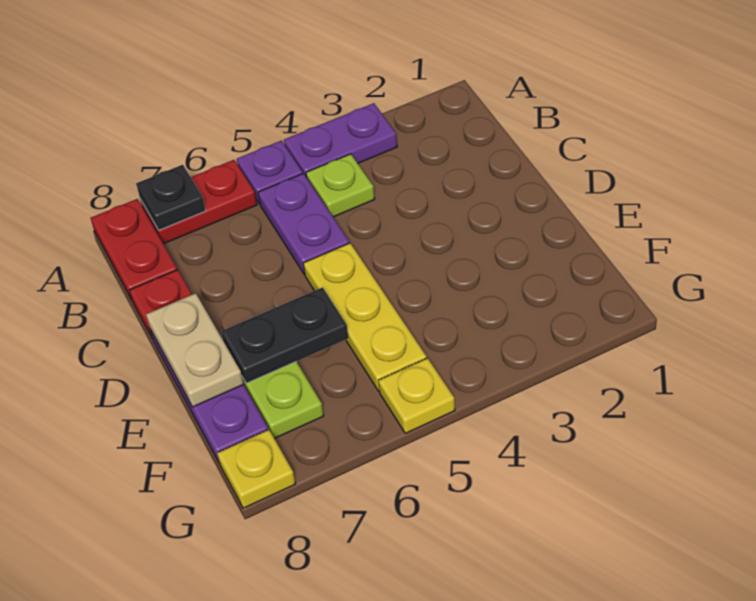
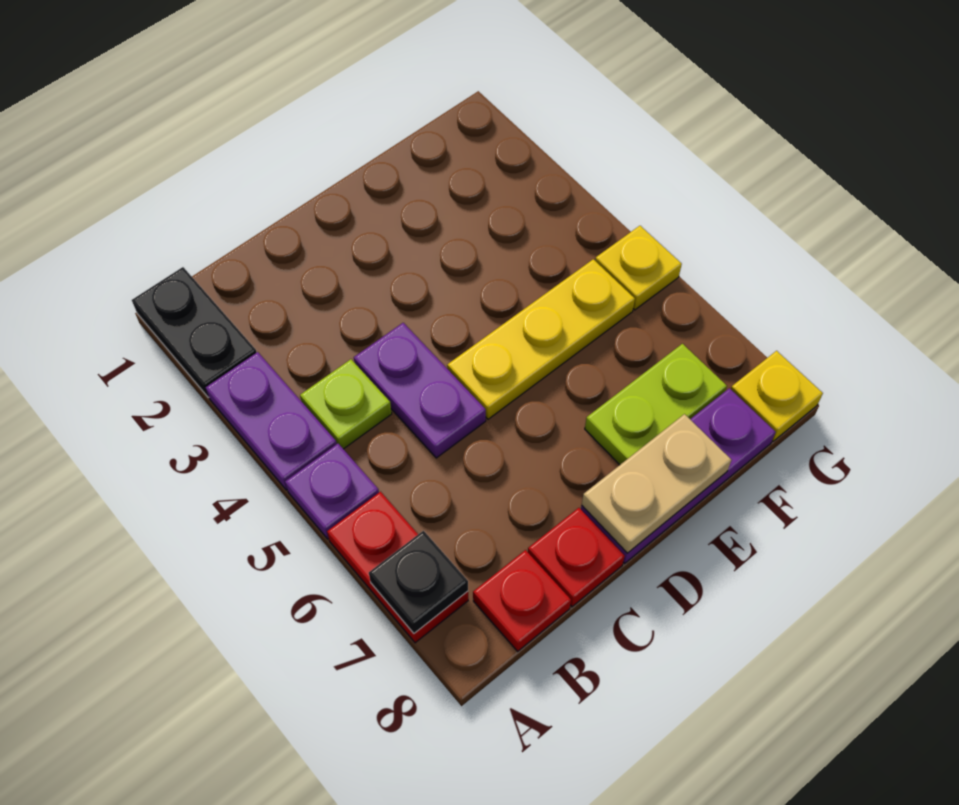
red 1x2 plate [91,199,177,300] -> red 1x1 plate [473,550,571,651]
purple 1x2 plate [258,173,349,275] -> purple 1x2 plate turned to [354,323,486,458]
black 1x2 plate [221,287,348,383] -> black 1x2 plate moved to [132,267,257,398]

